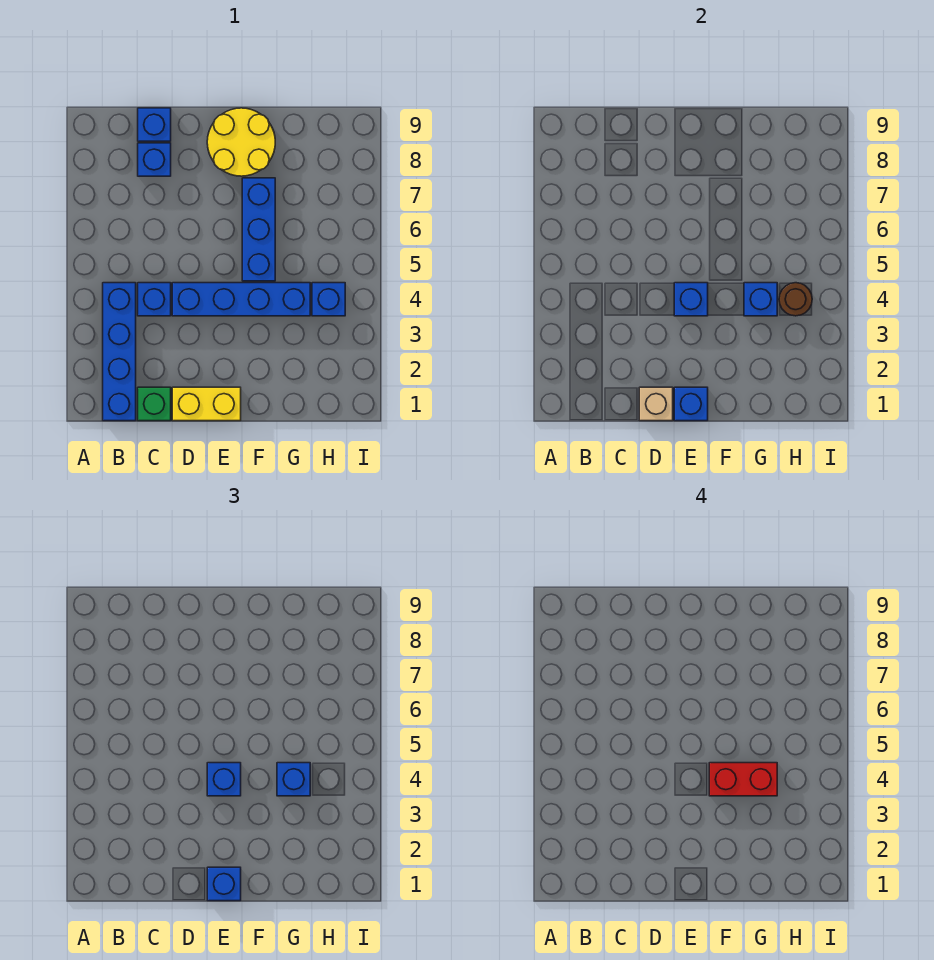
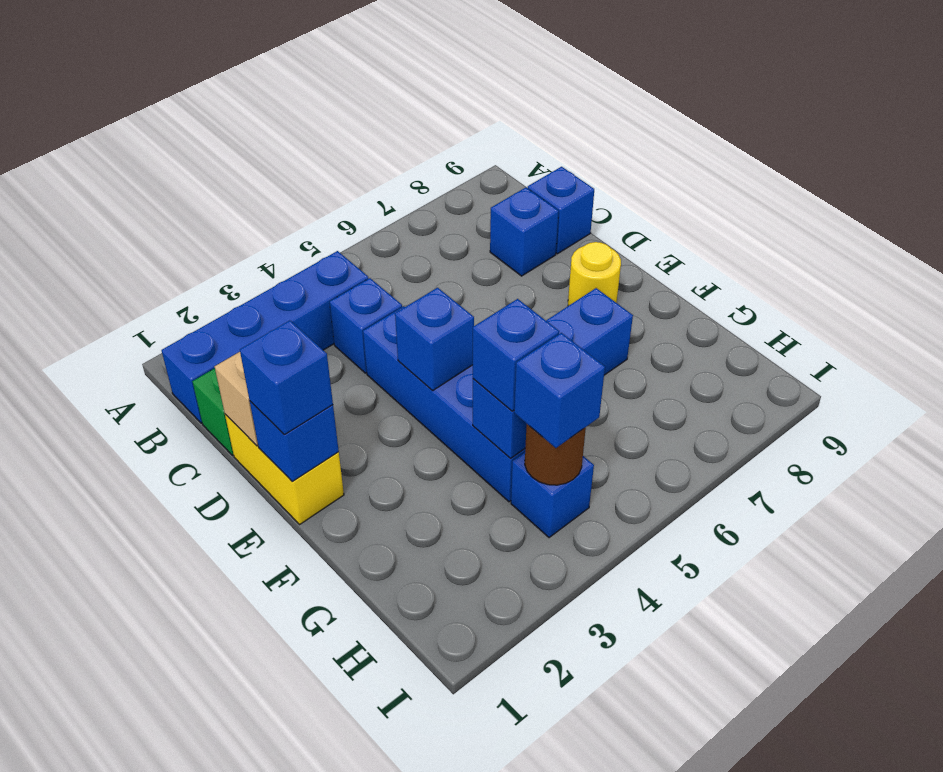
blue 1x1 brick [207,763,241,796] -> blue 1x1 brick moved to [514,333,605,448]
yellow 2x2 round brick [207,108,275,176] -> yellow 1x1 round brick [568,242,621,306]
red 1x2 brick [709,763,777,796] -> none

